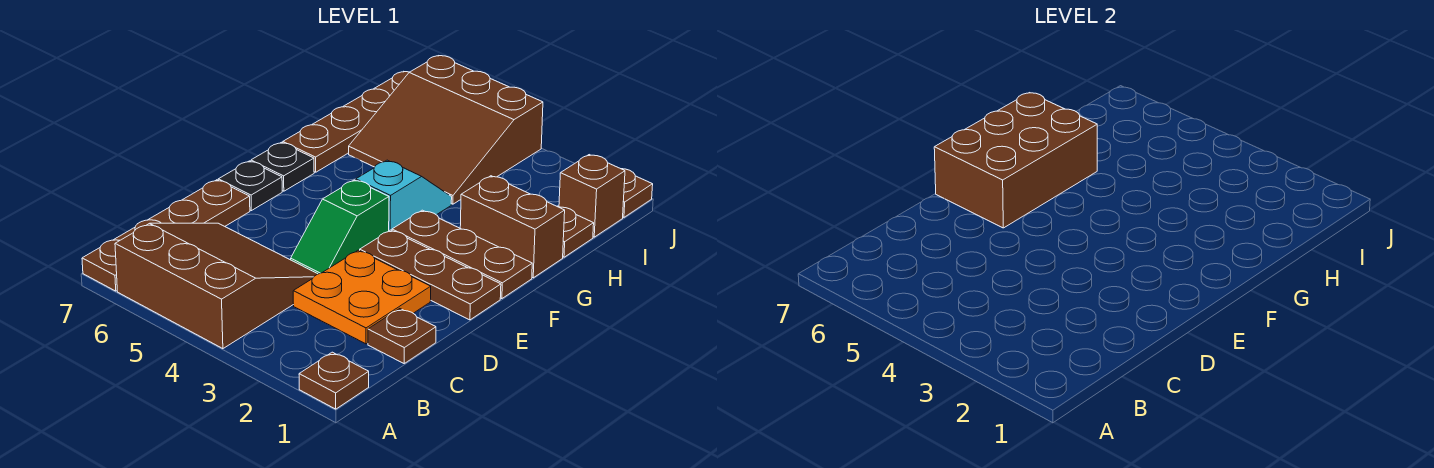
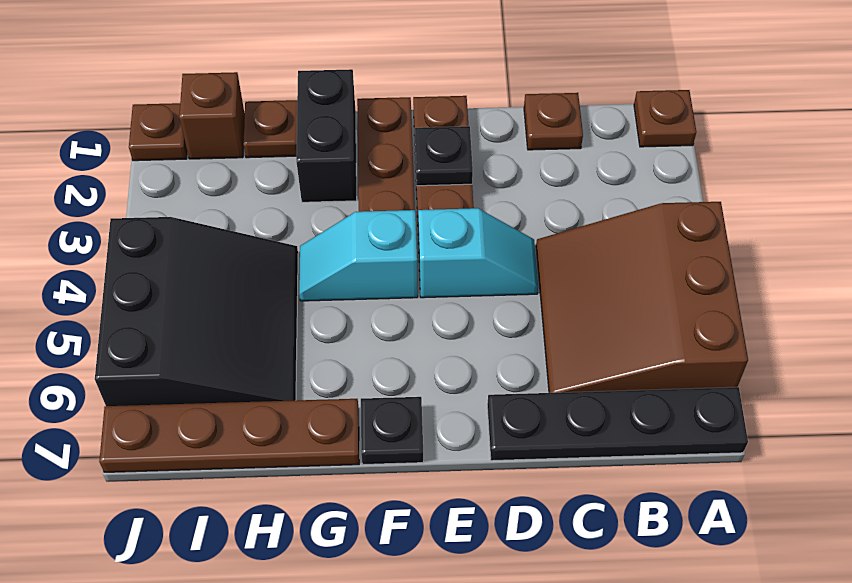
brown 1x4 plate [82,180,250,291] -> black 1x4 plate [487,387,748,461]
orange 2x2 plate [293,250,431,344] -> none
green 1x2 slope [291,180,389,274] -> cyan 1x2 slope [418,208,538,298]
brown 2x3 brick [934,93,1097,228] -> none
black 1x1 plate [218,161,282,211] -> black 1x1 plate moved to [415,126,473,186]
brown 1x2 brick [460,176,565,278] -> black 1x2 brick [296,69,357,202]
brown 3x3 slope [349,56,543,204] -> black 3x3 slope [95,217,298,406]

